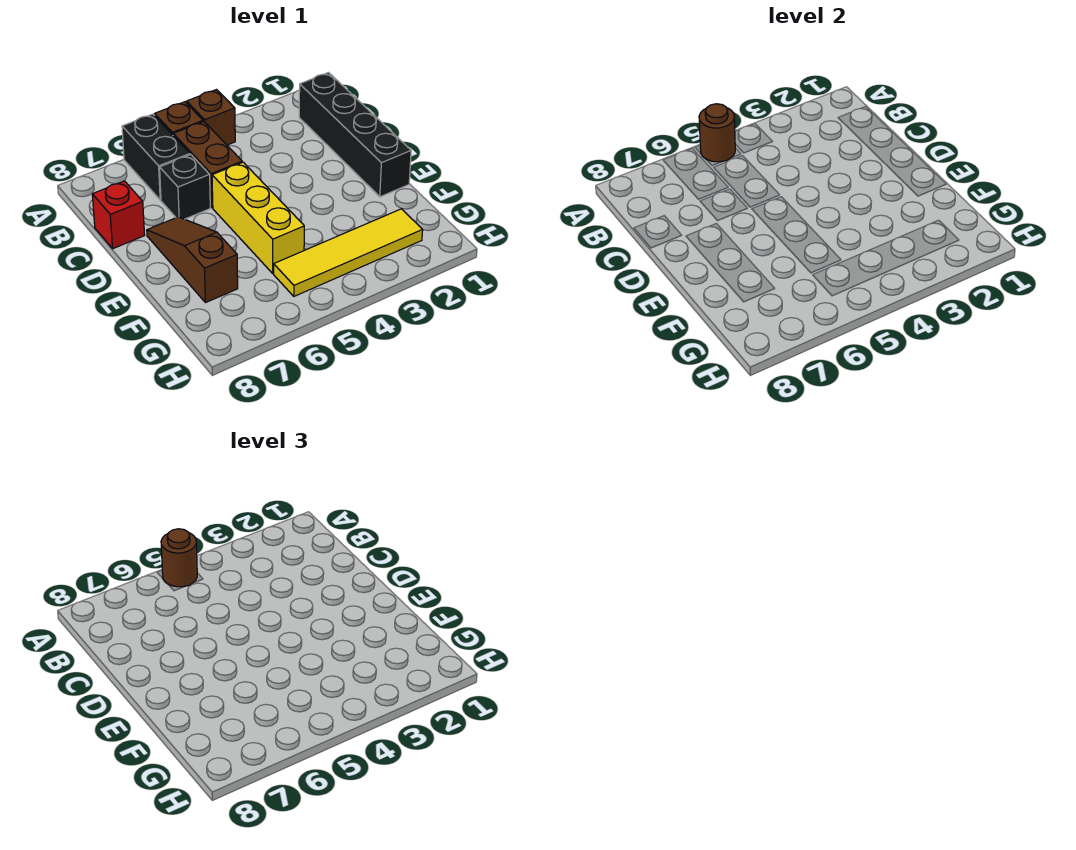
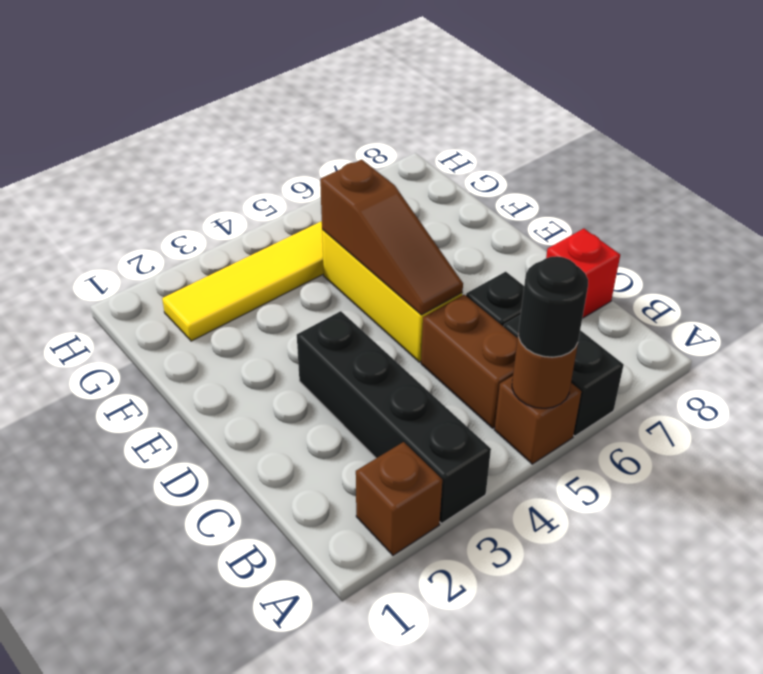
brown 1x1 brick [187,90,235,145] -> brown 1x1 brick moved to [356,442,442,555]
brown 1x1 round brick [161,529,197,587] -> black 1x1 round brick [518,256,588,357]
black 1x4 brick [299,73,411,197] -> black 1x4 brick moved to [297,311,491,523]
brown 1x3 slope [147,217,238,303] -> brown 1x3 slope moved to [320,160,463,315]

